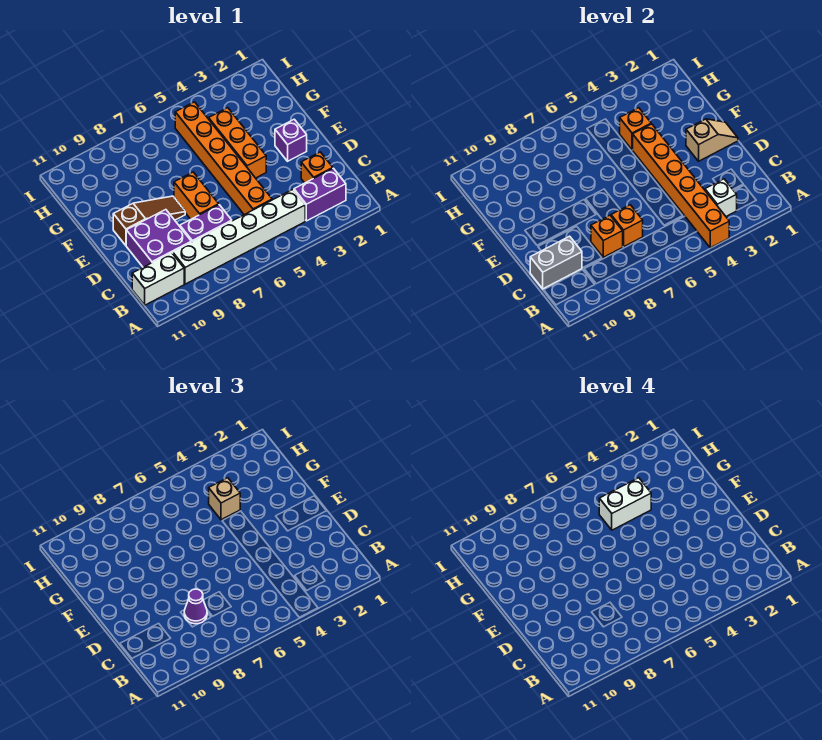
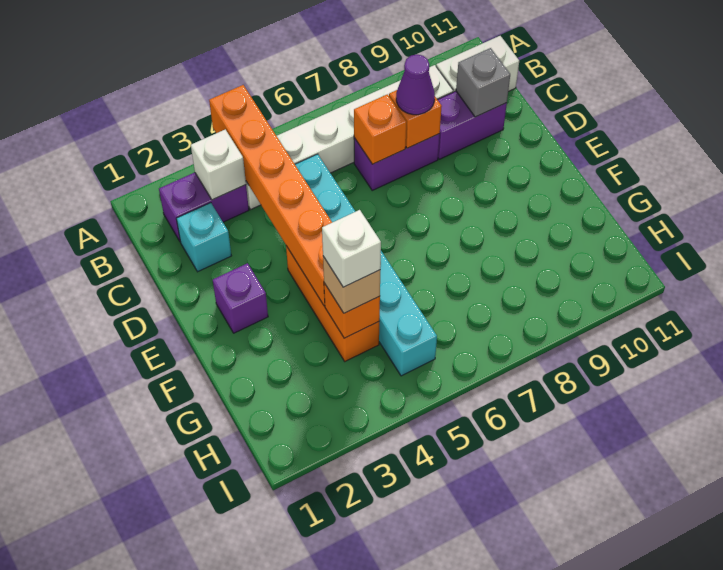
orange 1x1 brick [301,152,333,183] -> cyan 1x1 brick [176,203,231,272]
orange 1x6 brick [175,102,272,215] -> cyan 1x6 brick [295,154,437,376]
purple 2x2 brick [126,210,191,267] -> purple 1x2 brick [438,91,507,159]
grey 1x2 brick [530,236,582,289] -> grey 1x1 brick [456,48,510,117]
orange 1x2 brick [174,172,219,219] -> none
tan 1x2 slope [686,119,738,161] -> none
brown 1x3 slope [113,196,185,245] -> none
white 1x2 brick [599,478,651,530] -> white 1x1 brick [322,210,381,287]

